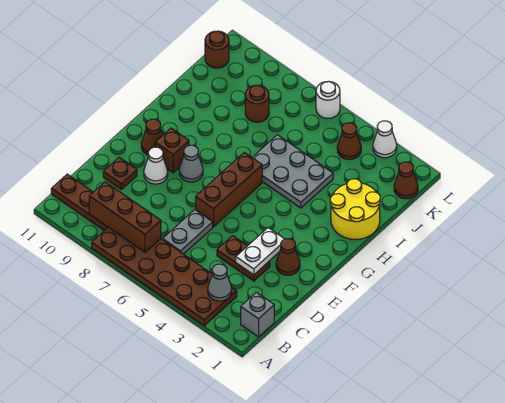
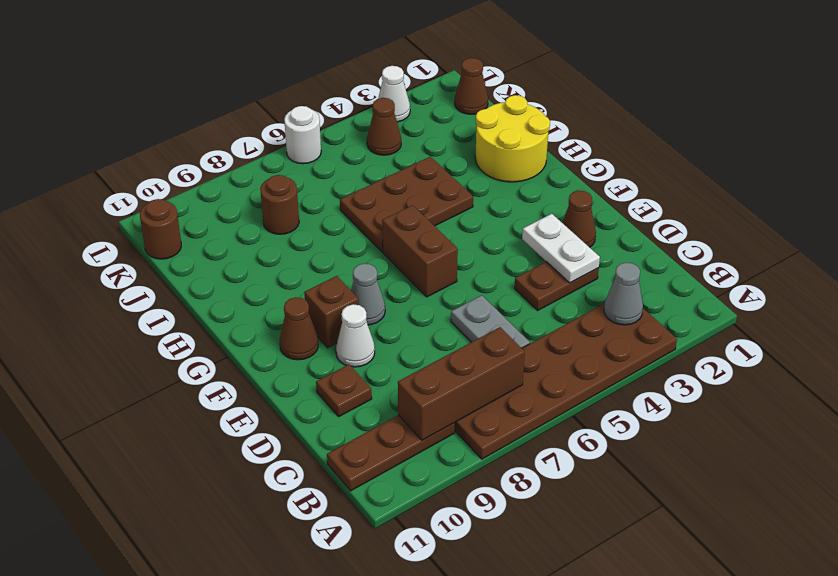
grey 1x1 brick [241,292,274,337] -> none
brown 1x3 brick [196,152,262,227] -> brown 1x2 brick [382,205,458,297]
grey 2x3 plate [252,135,333,208] -> brown 2x3 plate [340,157,473,252]

